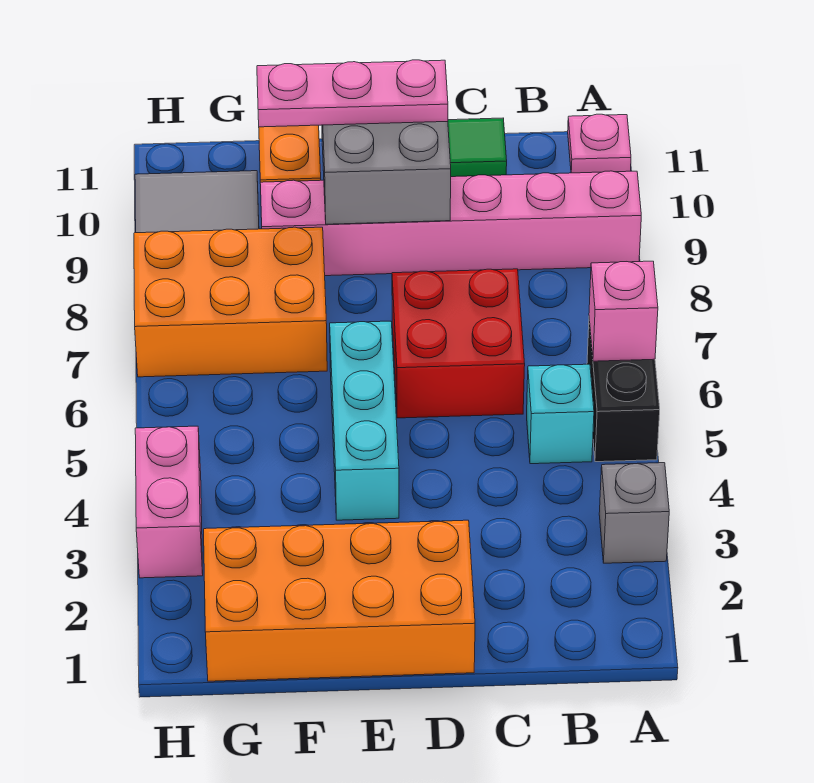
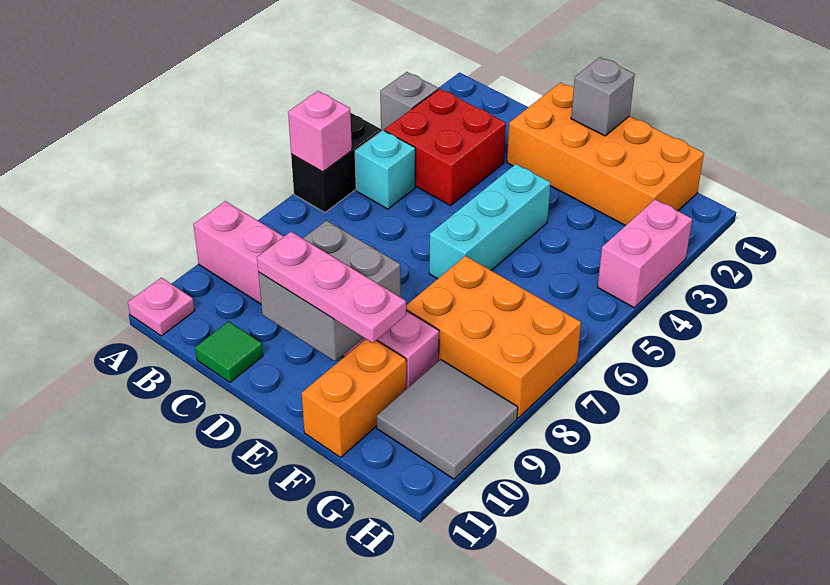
red 2x2 brick [392,269,525,418] -> red 2x2 brick moved to [385,89,506,206]
none -> grey 1x1 brick [571,57,635,136]

